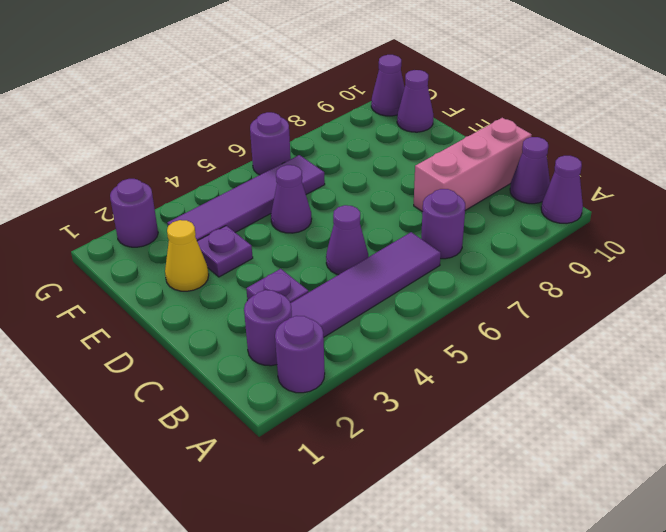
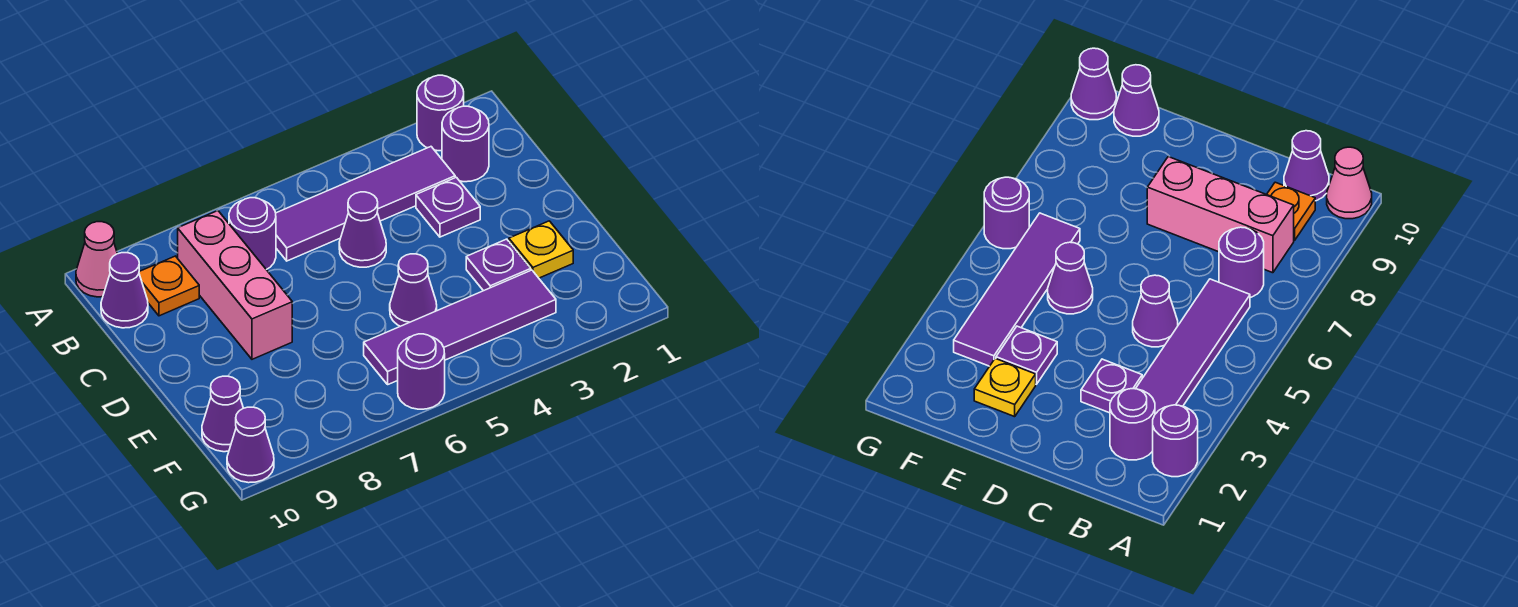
purple 1x1 cone [541,156,583,223] -> pink 1x1 cone [76,222,117,297]
none -> orange 1x1 plate [139,256,199,316]
pink 1x3 brick [414,118,532,212] -> pink 1x3 brick turned to [178,211,292,359]
yellow 1x1 cone [165,220,209,291] -> yellow 1x1 plate [509,221,573,278]
purple 1x1 round brick [110,179,158,247] -> none

